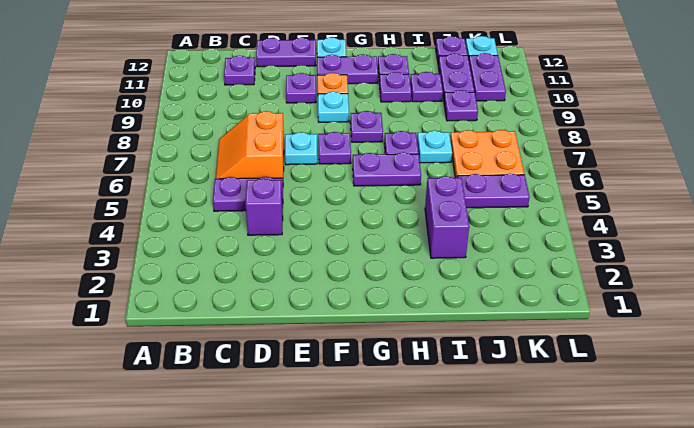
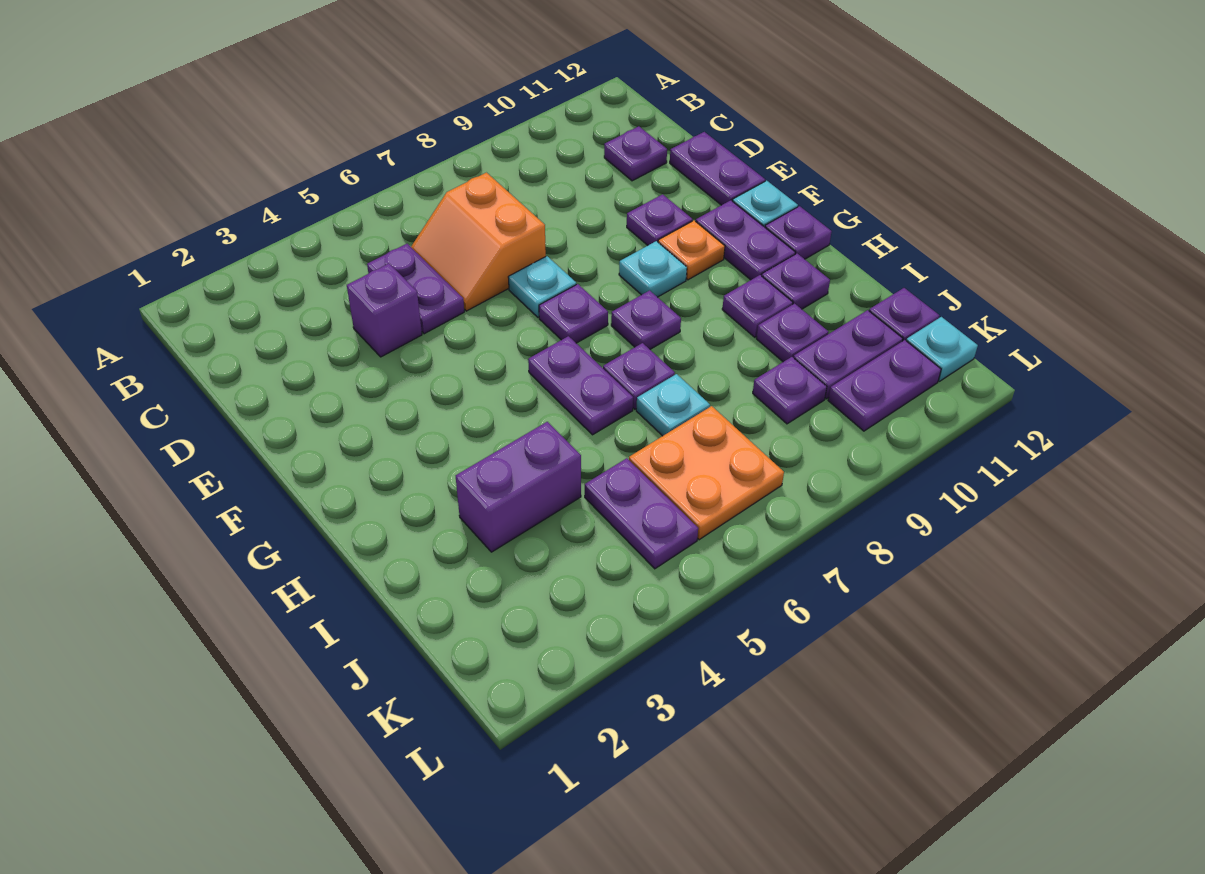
orange 2x2 slope [216,111,284,179] -> orange 2x2 slope turned to [411,173,546,311]
none -> purple 1x1 plate [765,206,832,259]

